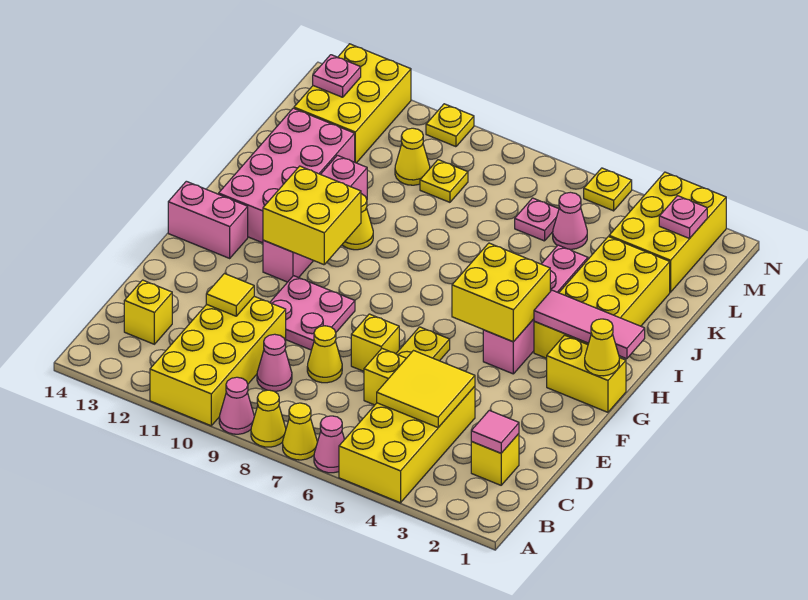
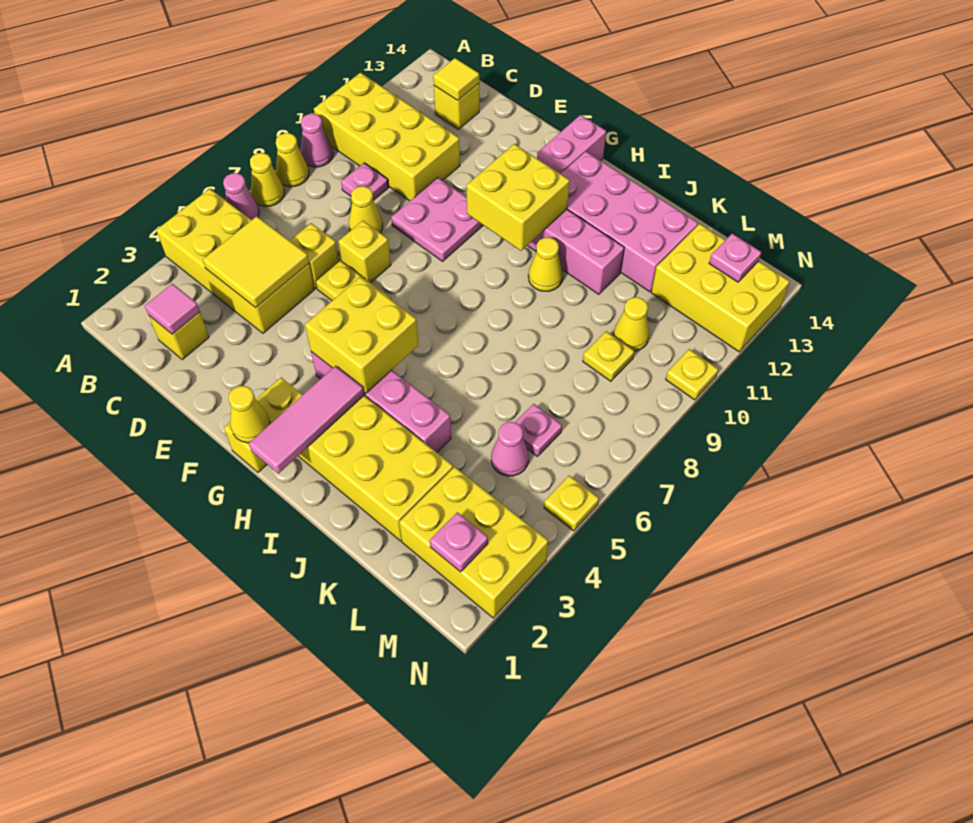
pink 1x1 cone [257,334,292,391] -> pink 1x1 plate [341,163,389,201]
yellow 1x1 tile [206,274,254,316] -> yellow 1x1 tile moved to [433,58,479,100]

